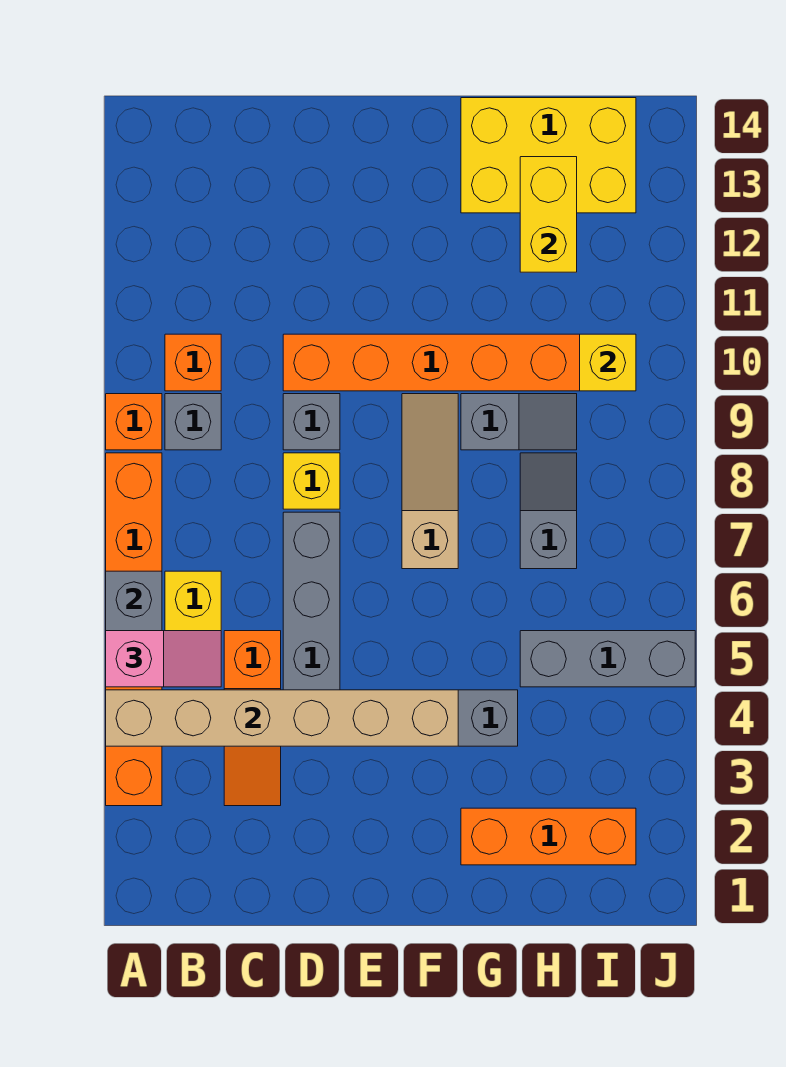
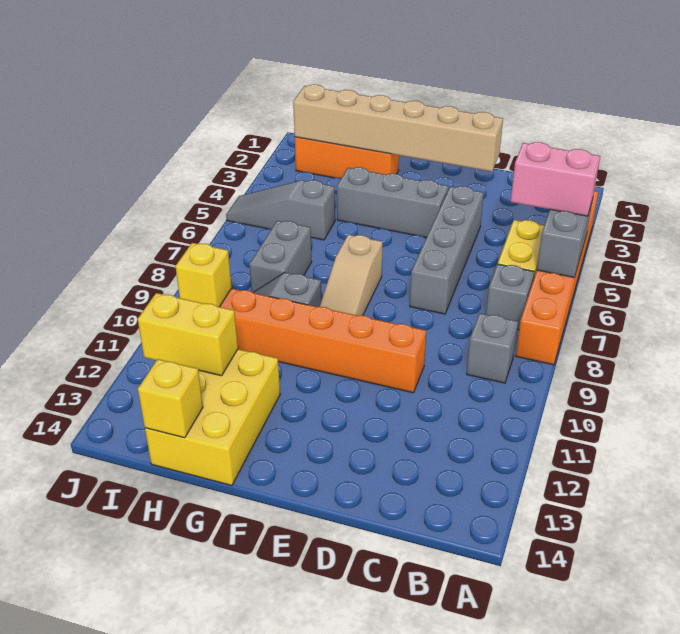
tan 1x6 brick [106,690,458,746] -> tan 1x6 brick moved to [293,84,503,172]
pink 1x2 slope [106,631,221,687] -> pink 1x2 brick [511,142,600,216]
orange 1x1 brick [106,394,162,450] -> none
orange 1x1 brick [165,334,221,391] -> none
orange 1x3 slope [224,631,281,806] -> none
yellow 1x1 brick [283,453,340,509] -> yellow 1x1 brick moved to [138,359,203,438]
grey 1x1 brick [283,394,340,450] -> grey 1x1 brick moved to [486,264,534,330]
yellow 2x3 brick [461,98,636,213] -> yellow 2x3 brick turned to [145,349,280,486]
grey 1x3 brick [520,631,695,687] -> grey 1x3 slope [226,180,335,240]
grey 1x2 slope [520,453,577,569] -> grey 1x2 brick [249,221,312,292]
yellow 1x2 brick [520,157,577,272] -> yellow 1x2 brick turned to [138,293,238,376]

